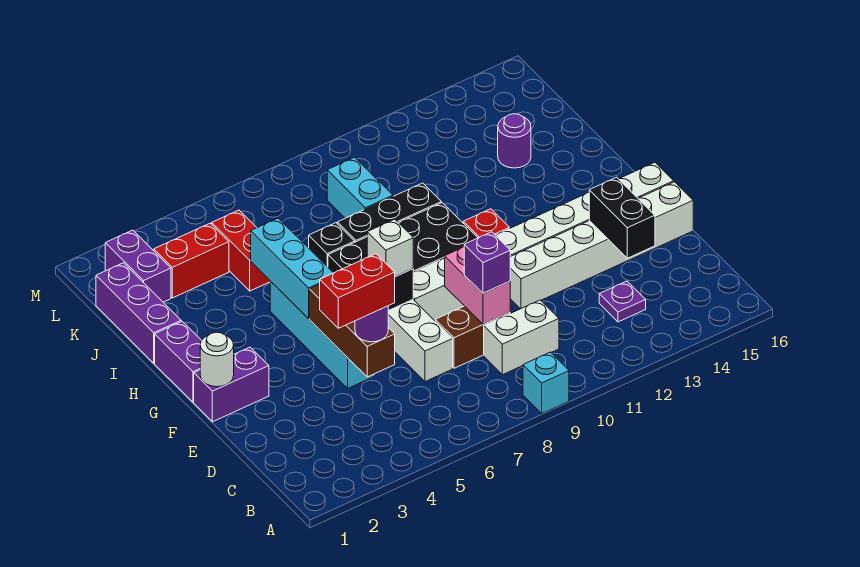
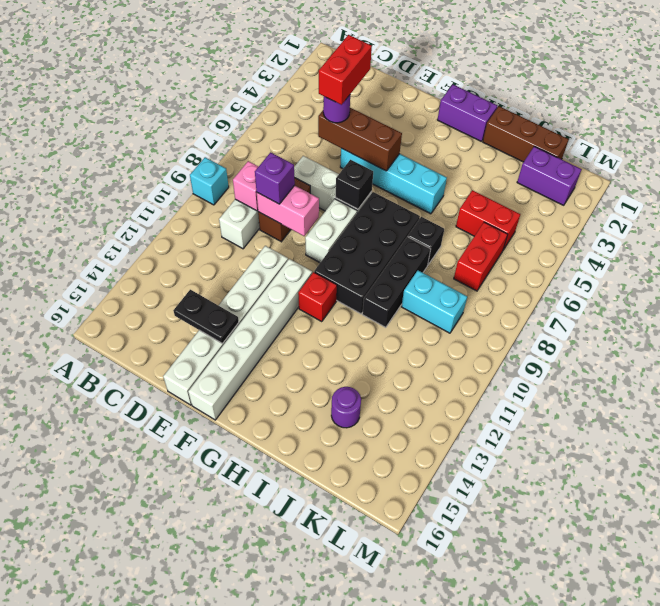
none -> pink 1x1 brick [233,161,259,211]
purple 1x1 plate [599,281,646,322] -> none
black 1x2 brick [589,177,655,258] -> black 1x2 plate [173,290,239,344]
purple 1x2 brick [194,347,269,422] -> none
white 1x1 round brick [200,332,234,387] -> none
white 1x1 brick [367,219,413,277] -> none
cyan 1x3 brick [251,218,333,319] -> none
purple 1x3 brick [96,263,181,363] -> brown 1x3 brick [483,106,569,162]
red 1x2 brick [154,223,229,298] -> red 1x2 brick moved to [454,222,508,291]

